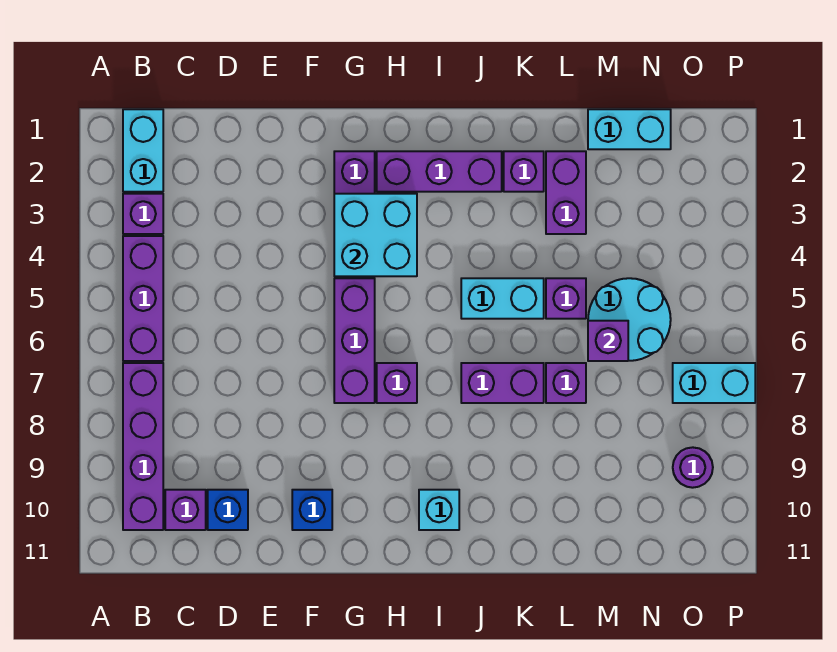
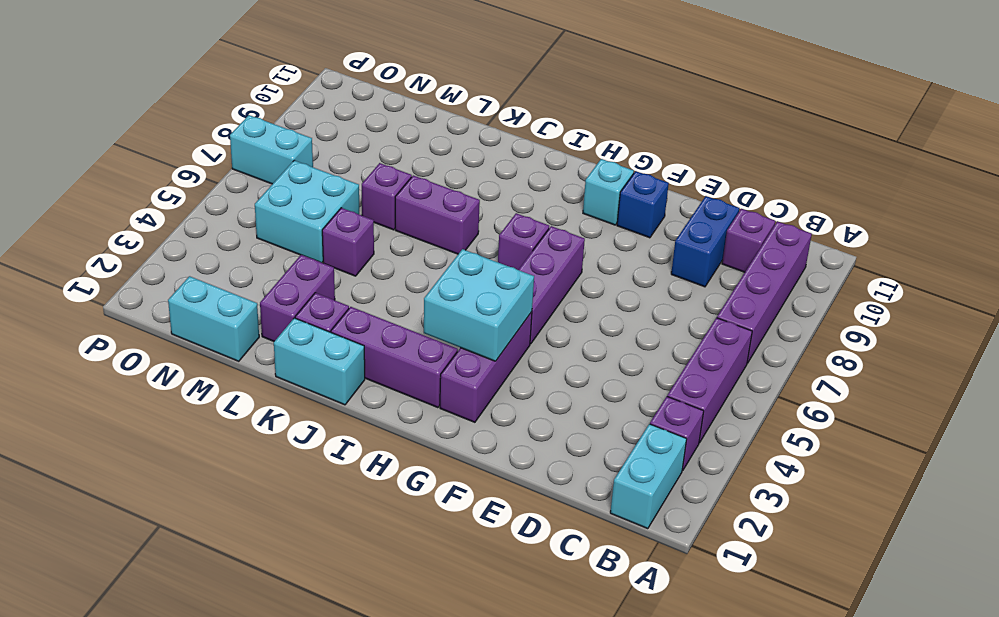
blue 1x1 brick [208,490,248,530] -> blue 1x2 brick [671,196,739,287]
cyan 1x1 brick [419,490,459,530] -> cyan 1x1 brick moved to [583,159,634,225]
cyan 1x2 brick [461,278,544,319] -> cyan 1x2 brick moved to [274,318,365,405]
cyan 2x2 round brick [588,278,671,361] -> cyan 2x2 brick [255,160,359,262]
purple 1x1 brick [588,321,628,361] -> none
purple 1x1 round brick [673,447,713,488] -> none

